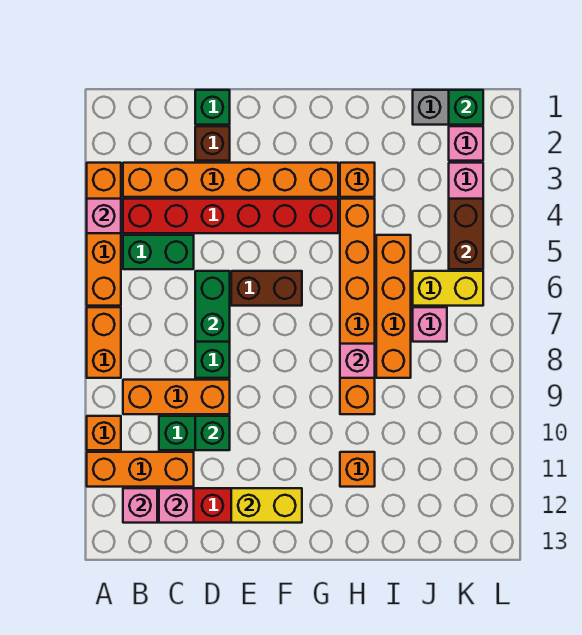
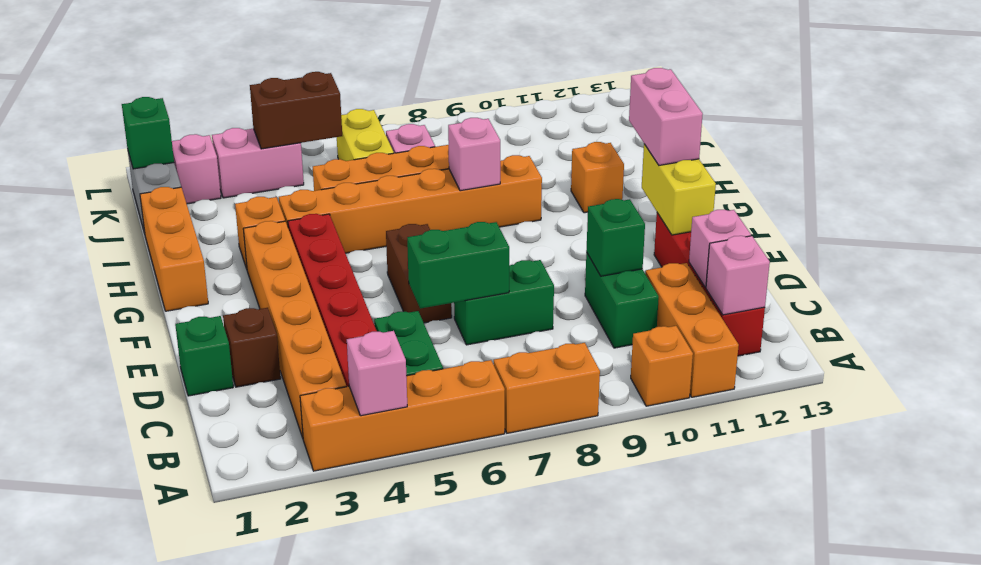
orange 1x3 brick [123,380,230,414] -> orange 1x3 brick moved to [140,187,208,311]
none -> pink 1x2 brick [629,68,703,165]

